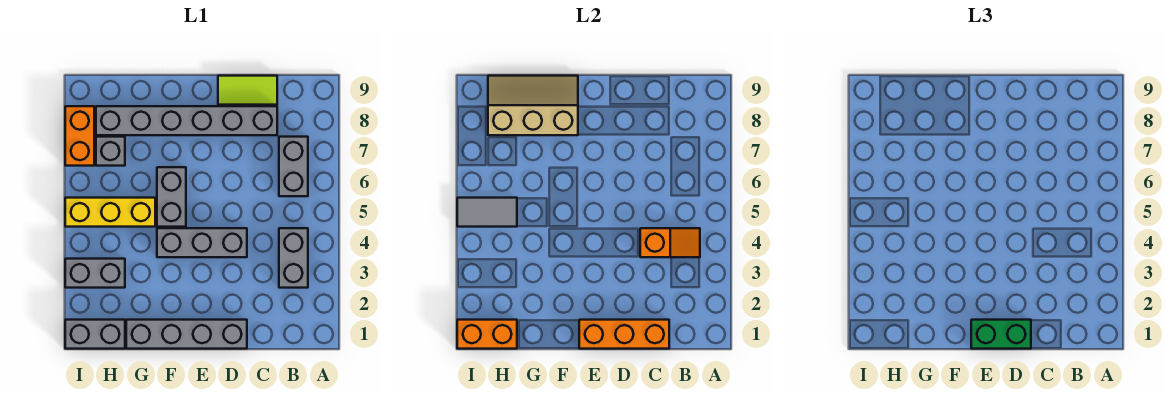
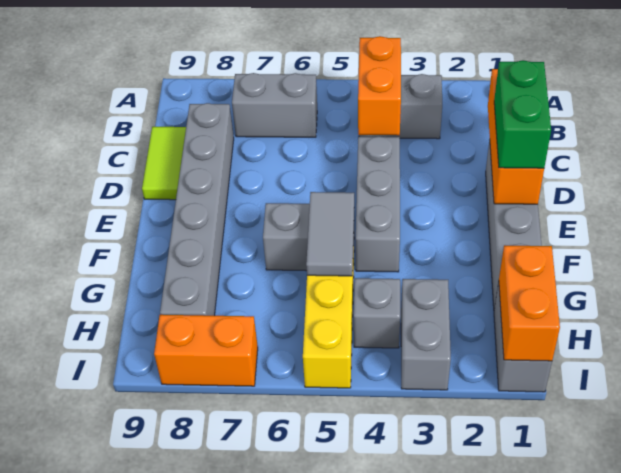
orange 1x2 slope [640,228,700,257] -> orange 1x2 brick [358,36,401,135]
tan 2x3 slope [488,76,578,135] -> none
grey 1x2 tile [457,198,517,227] -> grey 1x2 tile moved to [306,192,354,276]
grey 1x1 brick [96,137,125,166] -> grey 1x1 brick moved to [354,278,400,348]

